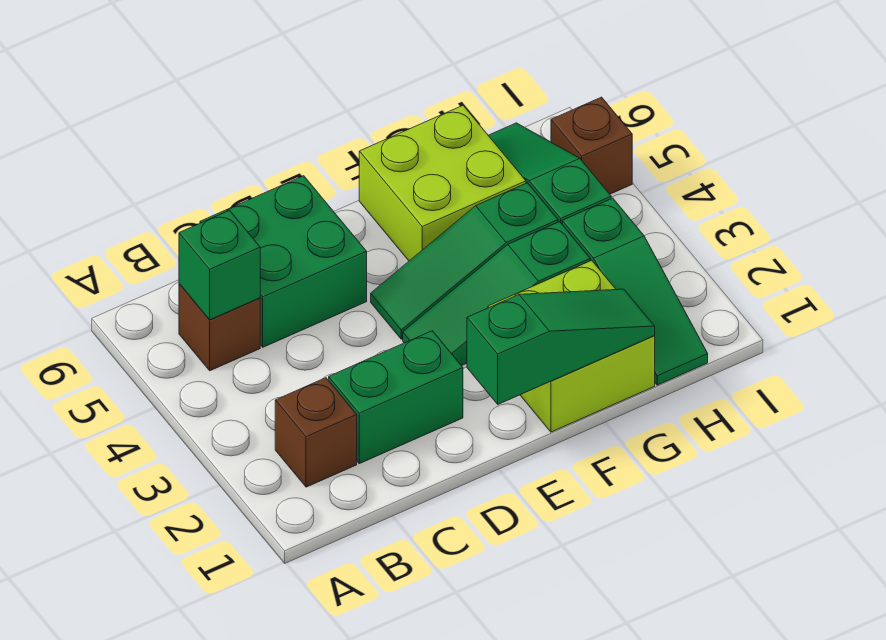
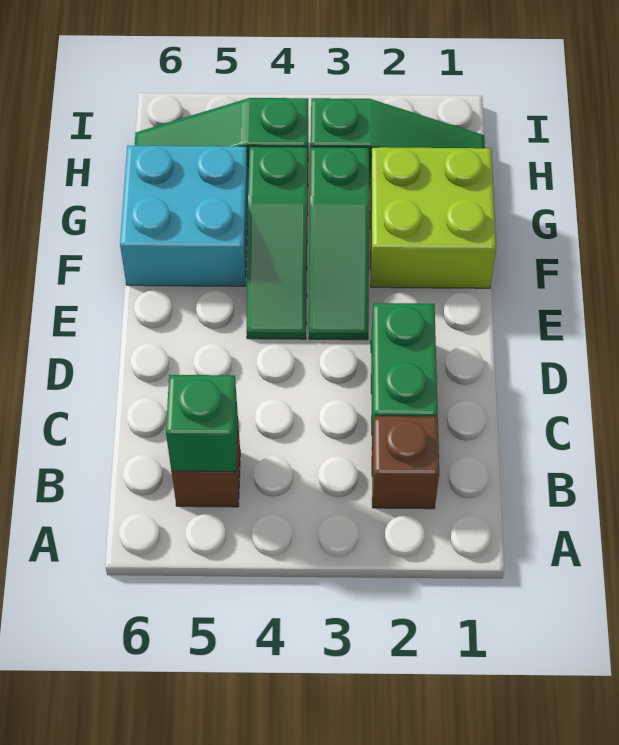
green 2x2 brick [200,176,367,347] -> none
green 1x3 slope [467,289,655,404] -> none
lime 2x2 brick [359,106,526,261] -> cyan 2x2 brick [120,145,248,286]
brown 1x1 brick [551,97,632,194] -> none

